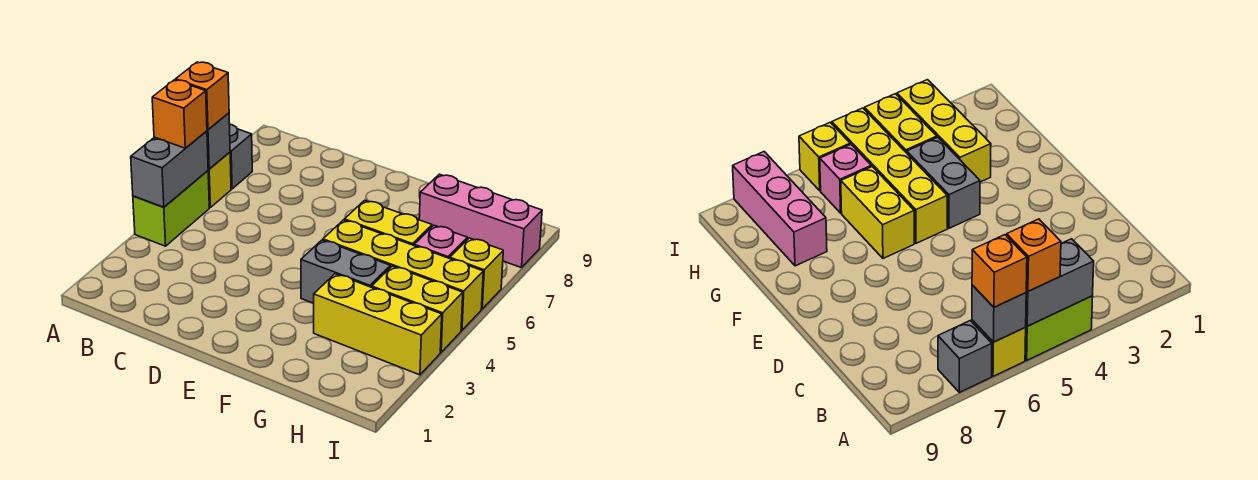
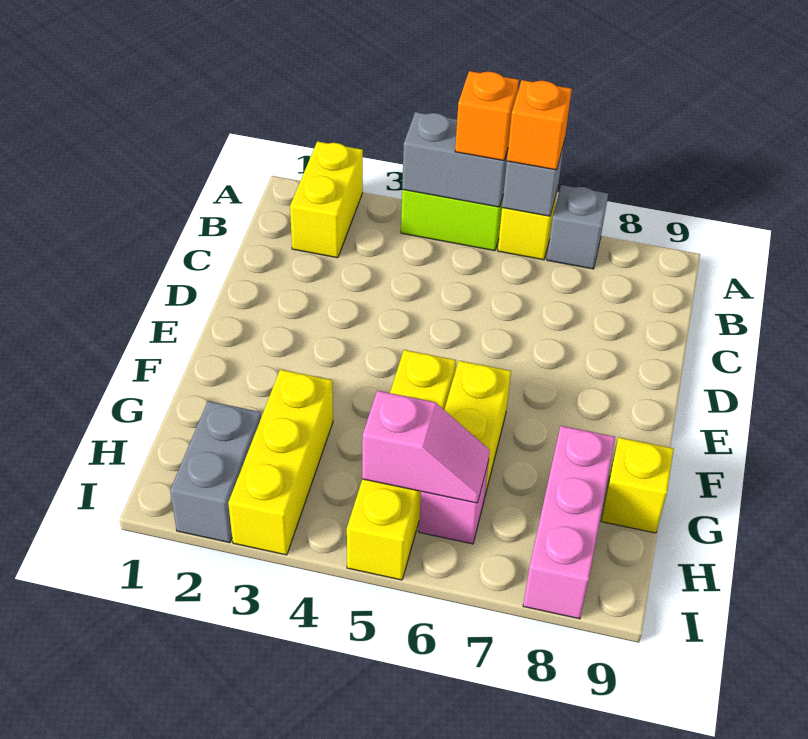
grey 1x2 brick [301,240,390,303] -> grey 1x2 brick moved to [170,401,261,543]
yellow 1x2 brick [372,266,463,352] -> yellow 1x2 brick moved to [290,141,363,258]
none -> pink 1x2 slope [362,391,490,503]
yellow 1x1 brick [450,238,503,309] -> yellow 1x1 brick moved to [601,437,674,533]

